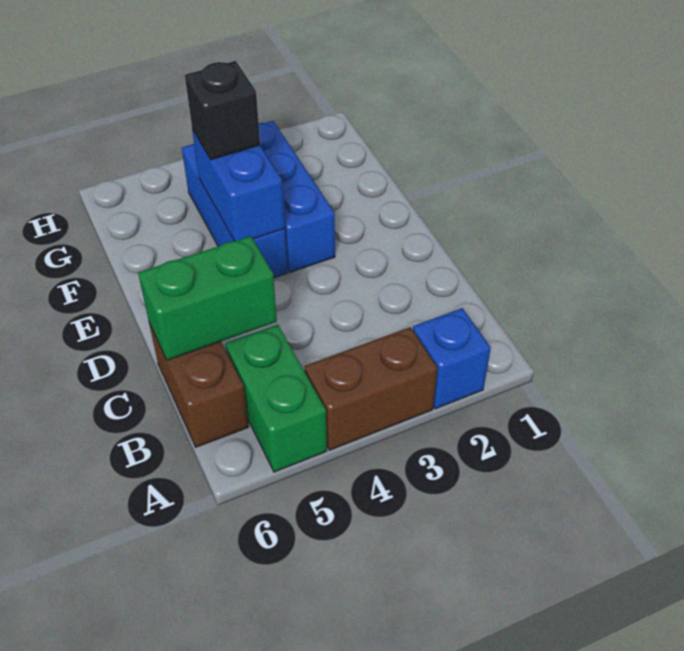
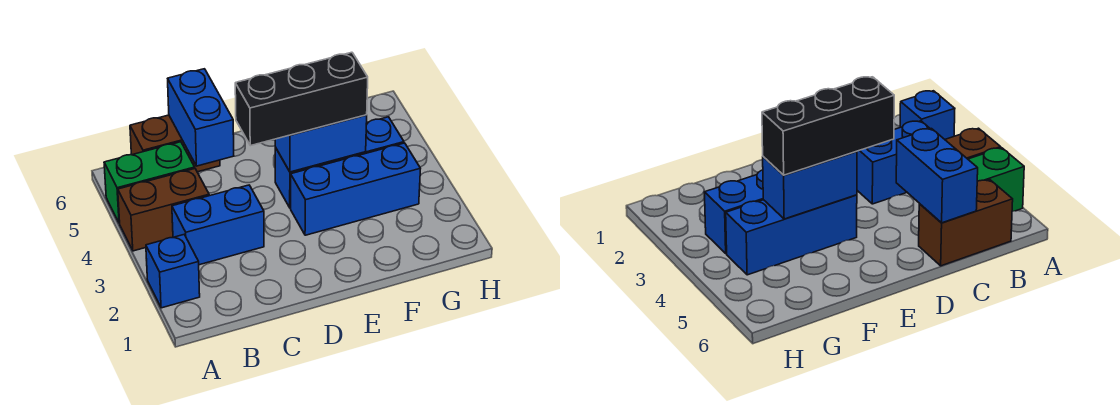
brown 1x2 brick [304,327,437,450] -> brown 1x2 brick turned to [118,169,209,251]
none -> blue 1x2 brick [172,185,264,265]
green 1x2 brick [138,236,277,360] -> blue 1x2 brick [168,69,234,166]
black 1x1 brick [185,61,260,160] -> black 1x3 brick [235,52,368,146]

